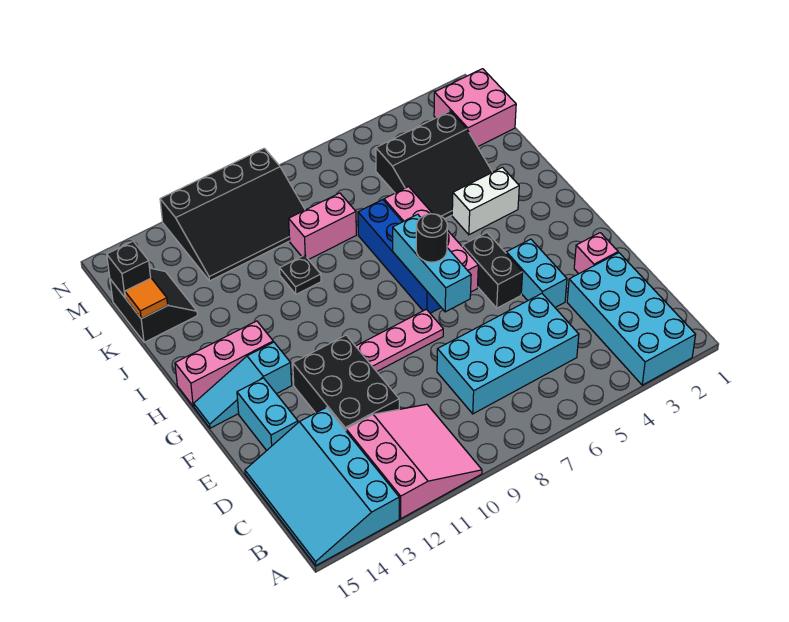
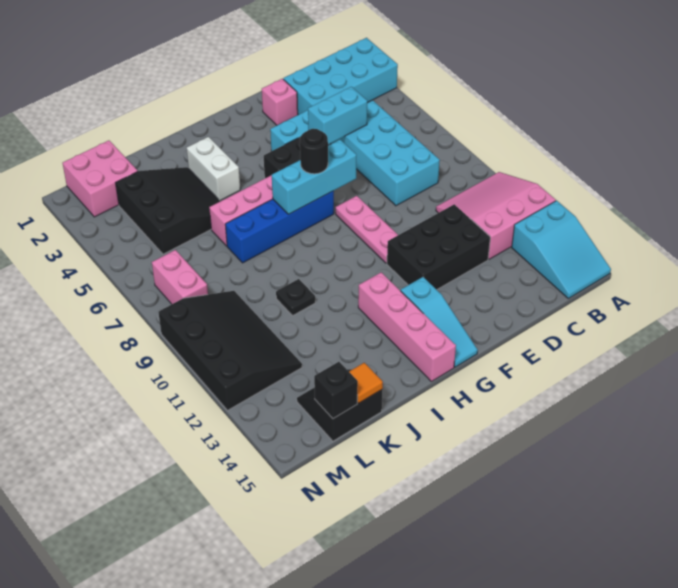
cyan 3x4 slope [245,407,399,566] -> cyan 2x3 slope [512,201,611,298]
cyan 1x2 brick [237,378,298,451] -> cyan 1x2 brick moved to [308,87,367,145]
pink 1x3 brick [175,321,273,406] -> pink 1x4 brick [358,272,456,381]
pink 1x2 brick [289,193,356,259] -> pink 1x2 brick moved to [152,250,208,304]

